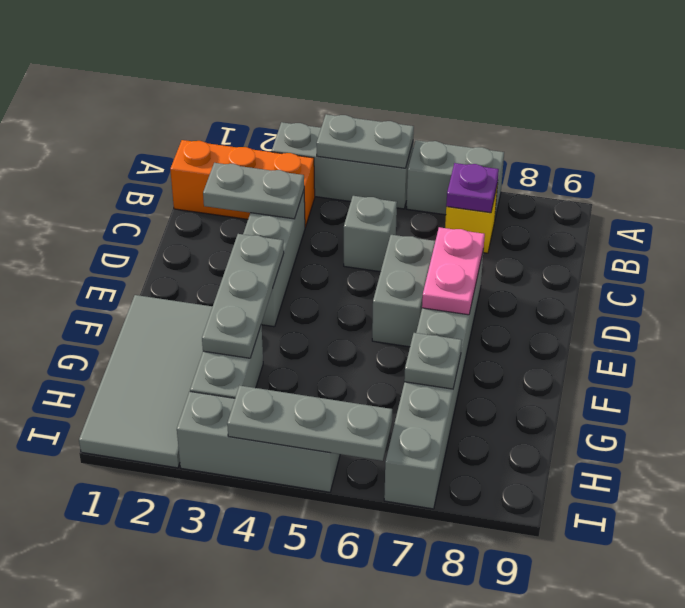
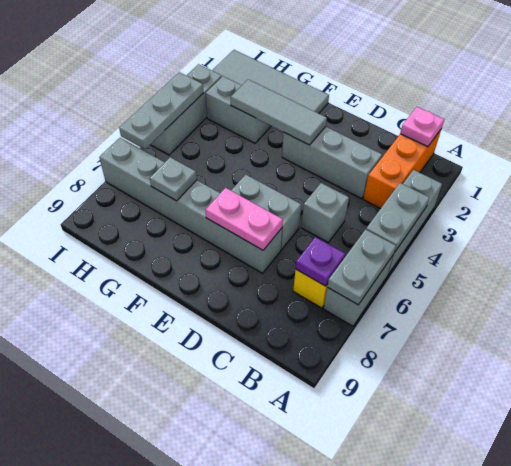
none -> pink 1x1 plate [400,107,444,147]
grey 1x2 plate [203,163,304,219] -> grey 1x2 plate moved to [327,230,396,305]
grey 1x3 plate [202,234,284,358] -> grey 1x3 tile [231,79,327,145]

